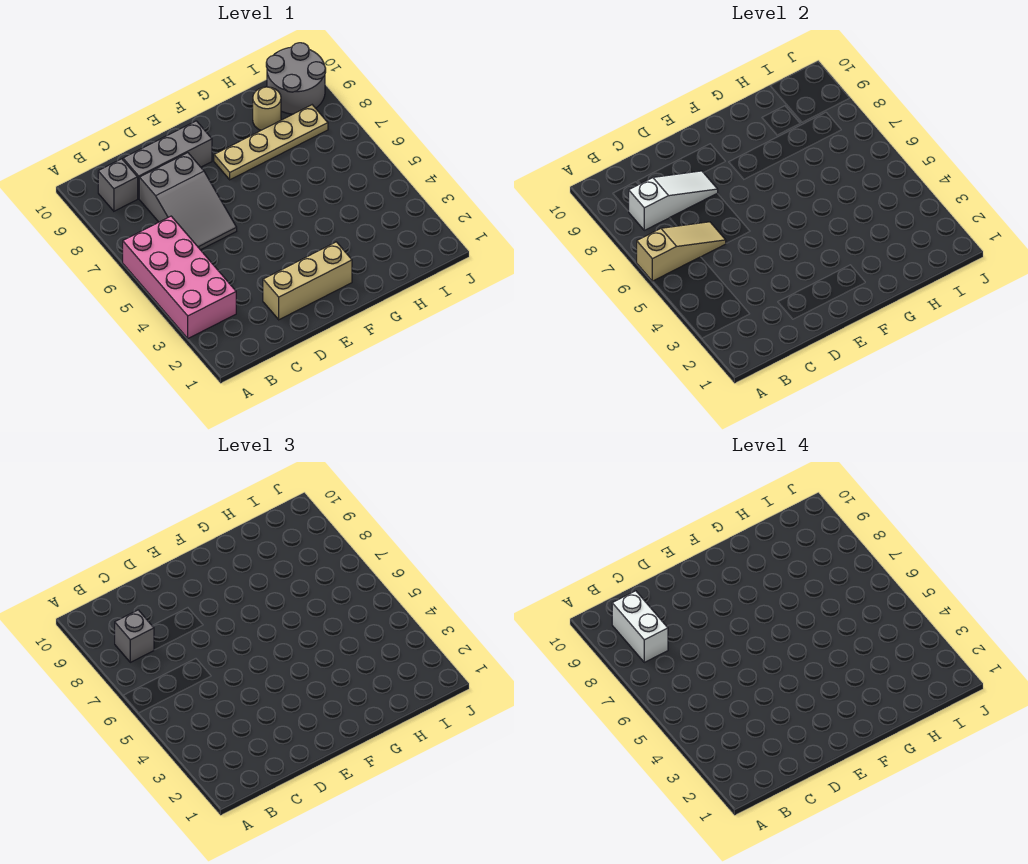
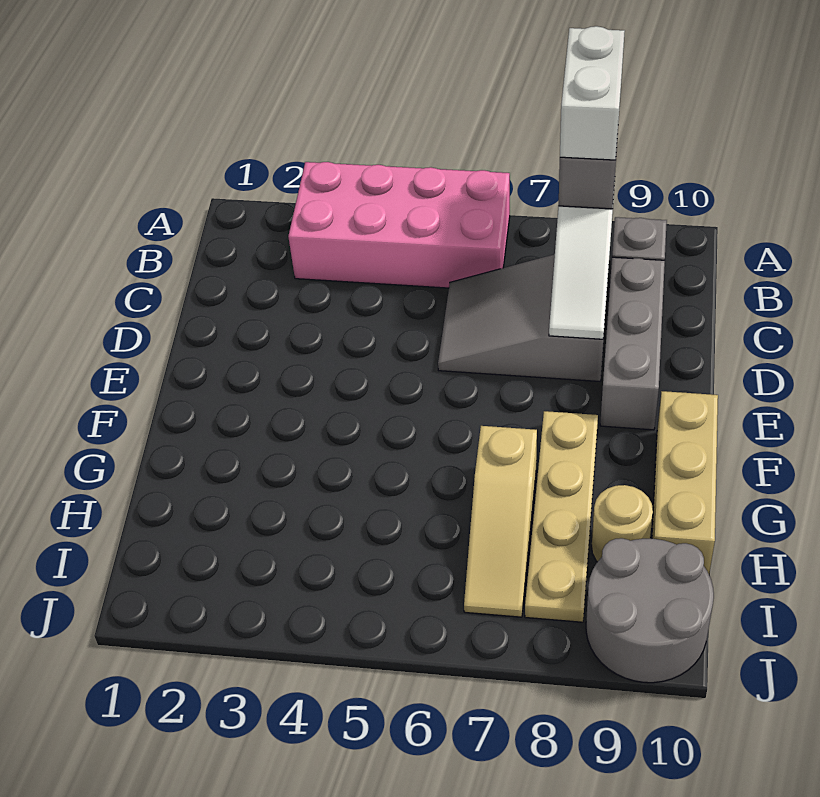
tan 1x3 slope [637,222,726,281] -> tan 1x3 slope moved to [464,426,537,617]
white 1x2 brick [612,591,668,662] -> white 1x2 brick turned to [560,26,625,160]
tan 1x3 brick [263,242,352,320] -> tan 1x3 brick moved to [652,391,718,574]

